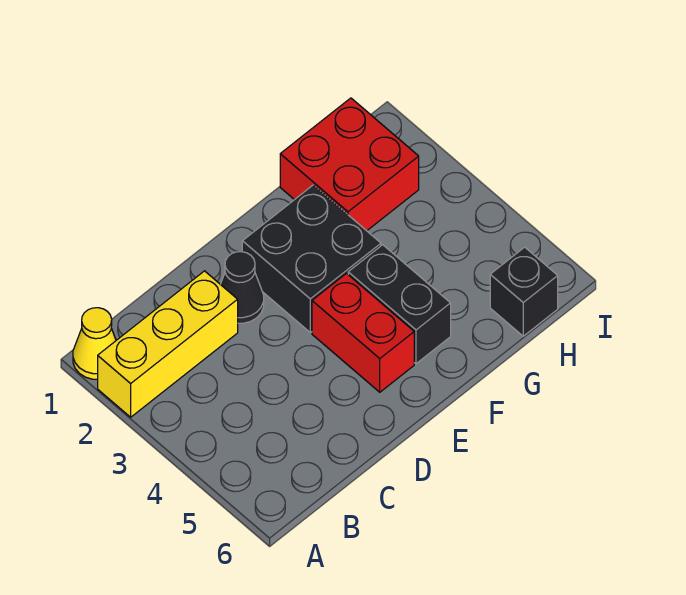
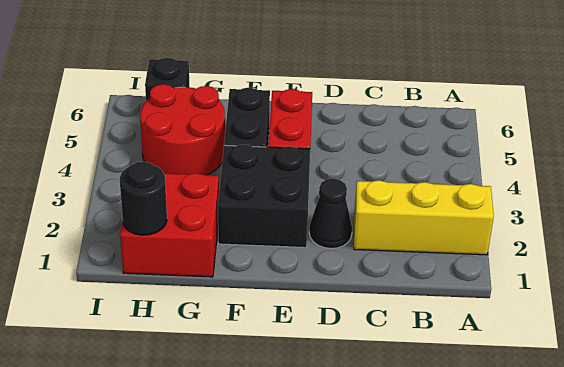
yellow 1x1 cone [73,308,116,379] -> none
none -> red 2x2 round brick [140,84,225,175]
none -> black 1x1 round brick [120,162,167,235]

